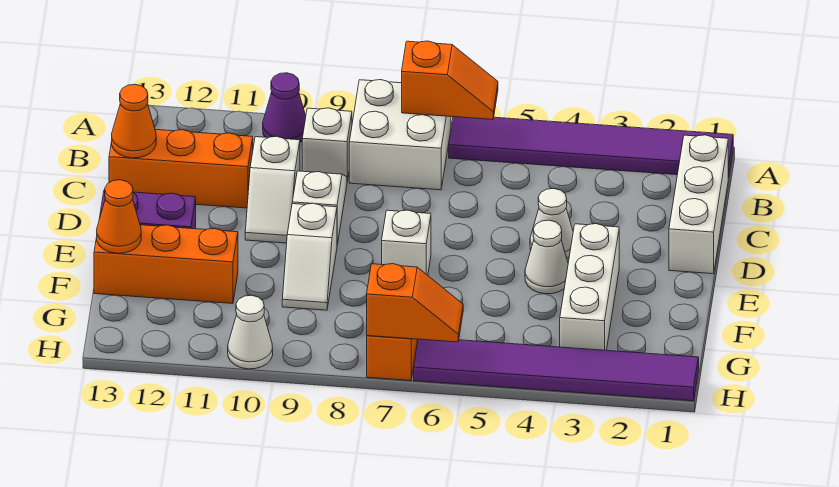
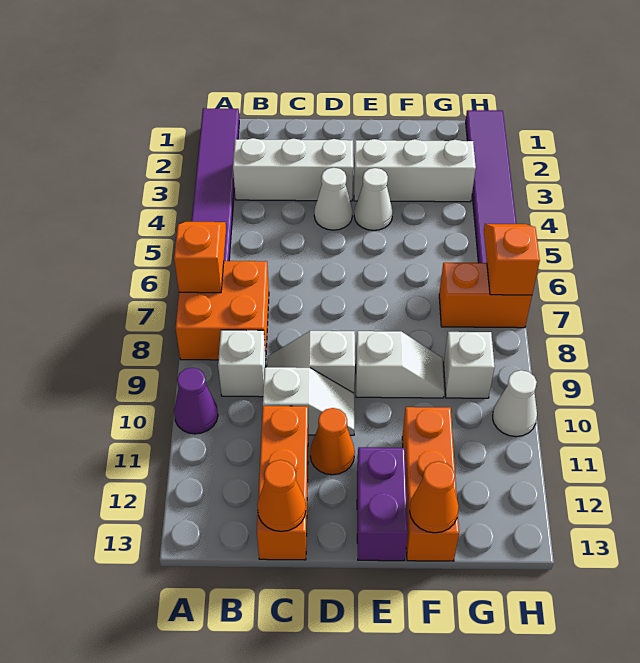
white 2x2 brick [349,80,451,190] -> orange 2x2 brick [176,261,269,360]
white 1x3 brick [669,135,728,274] -> white 1x3 brick moved to [233,138,353,201]
none -> orange 1x1 cone [310,408,355,475]
white 1x1 brick [382,210,431,275] -> white 1x1 brick moved to [444,332,495,398]

